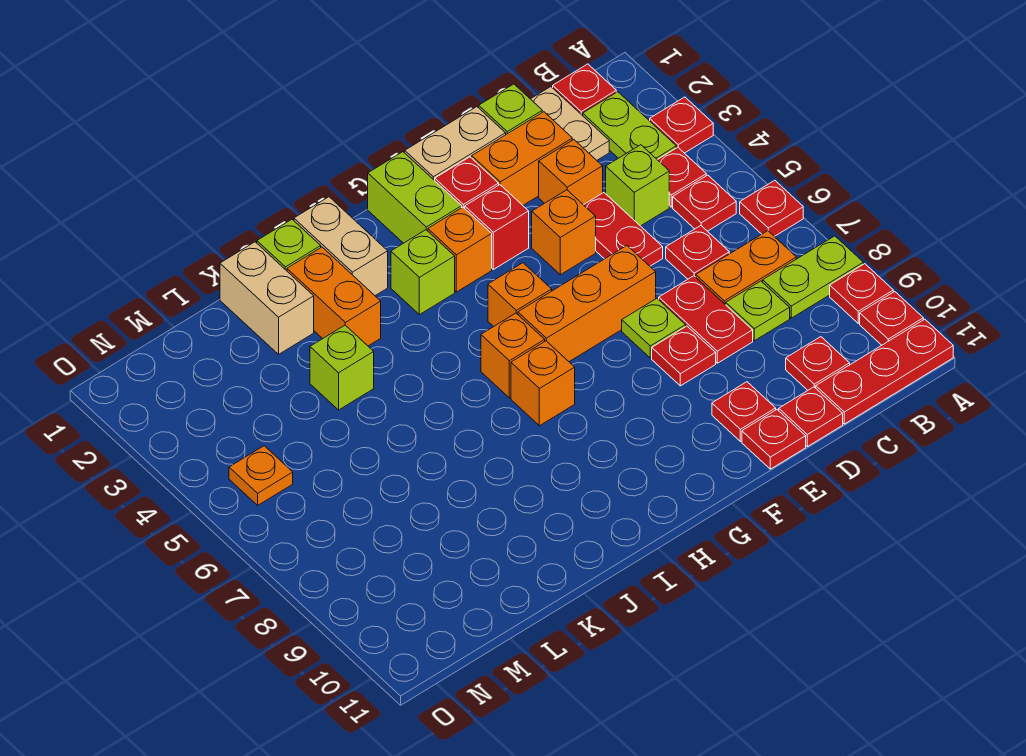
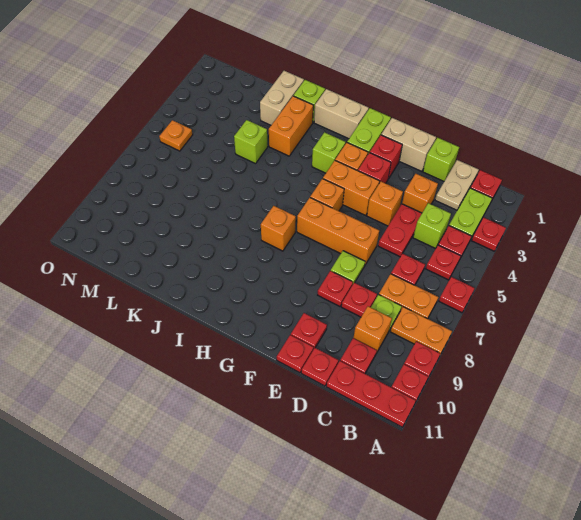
lime 1x2 plate [763,236,863,318] -> orange 1x2 plate [390,307,452,354]
orange 1x2 brick [472,112,572,205] -> orange 1x2 brick moved to [323,161,379,215]
red 1x2 plate [659,276,753,363] -> red 1x1 plate [341,283,377,317]
orange 1x1 brick [481,313,545,398] -> orange 1x1 brick moved to [354,306,392,352]
tan 1x2 brick [294,197,388,296] -> tan 1x2 brick turned to [314,89,369,139]

